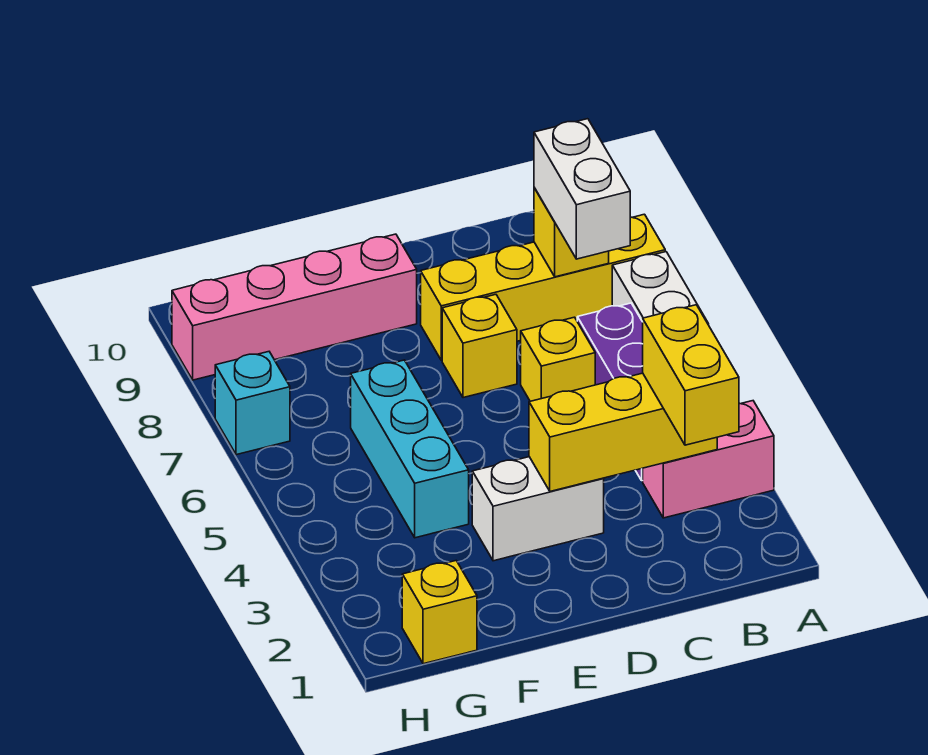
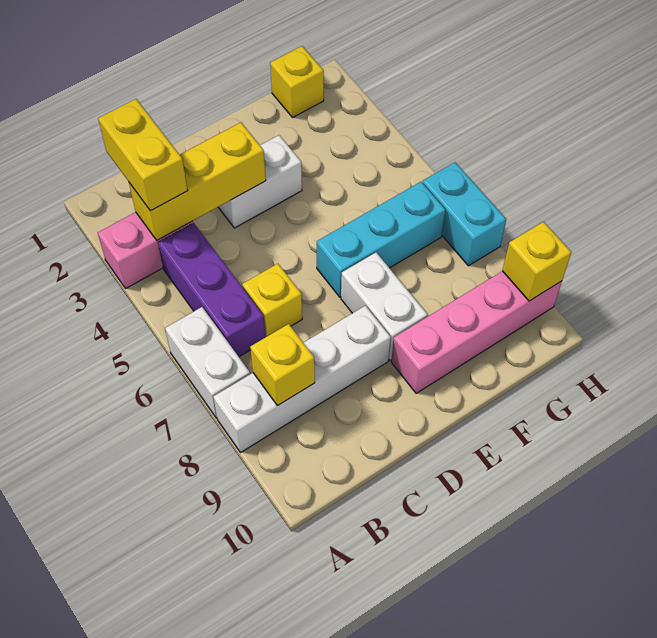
yellow 1x4 brick [421,214,665,360] -> white 1x4 brick [213,306,391,453]
white 1x2 brick [534,119,630,259] -> white 1x2 brick moved to [341,253,428,360]
yellow 1x1 brick [442,294,517,398] -> yellow 1x1 brick moved to [502,222,571,301]
cyan 1x3 brick [351,360,469,538] -> cyan 1x3 brick turned to [317,182,445,297]
cyan 1x1 brick [215,352,290,455] -> cyan 1x2 brick [423,162,506,266]

